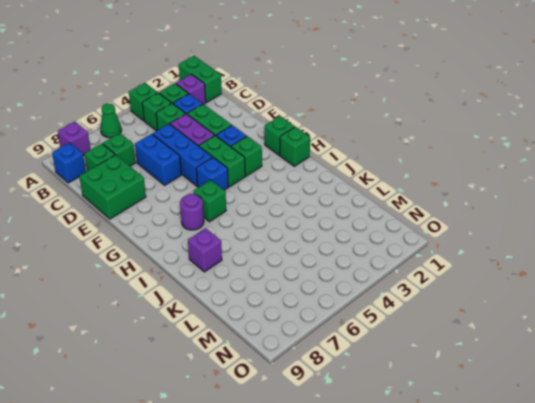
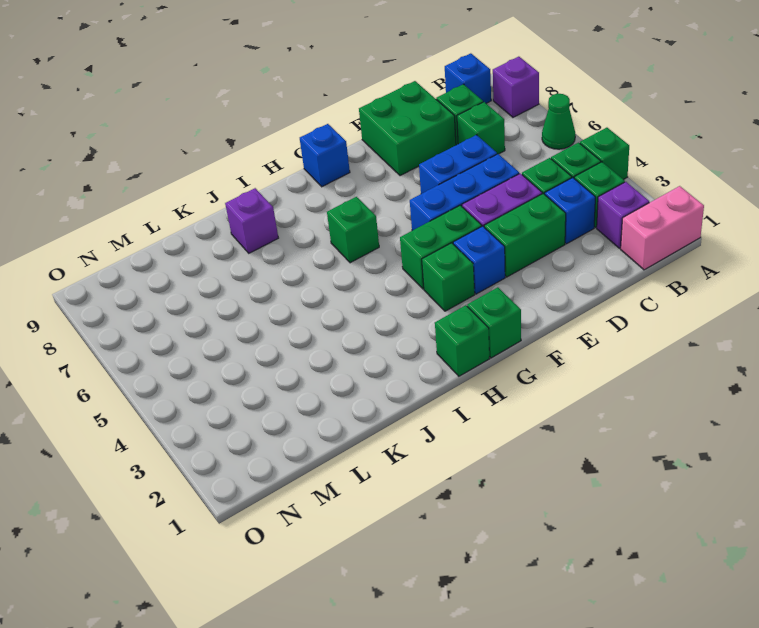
green 1x2 brick [179,56,222,102] -> pink 1x2 brick [621,186,704,270]
blue 1x1 brick [196,157,228,190] -> blue 1x1 brick moved to [300,124,350,187]
purple 1x1 round brick [180,194,204,230] -> none

